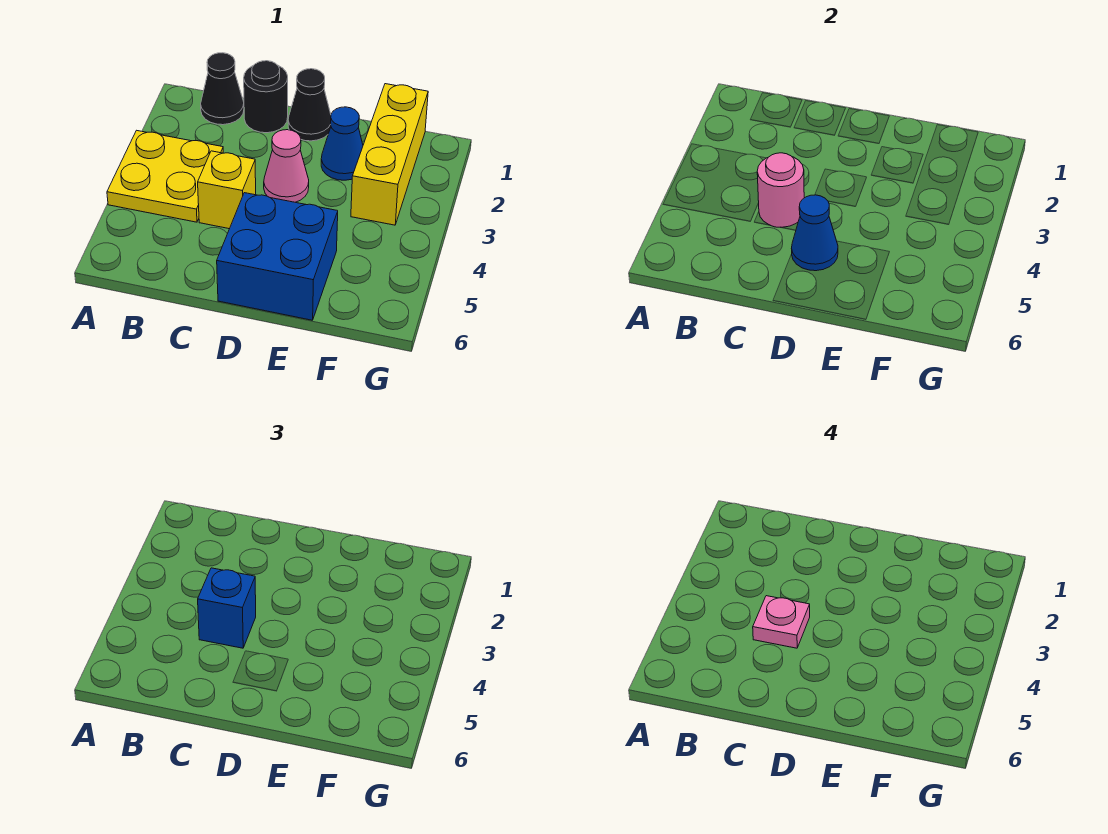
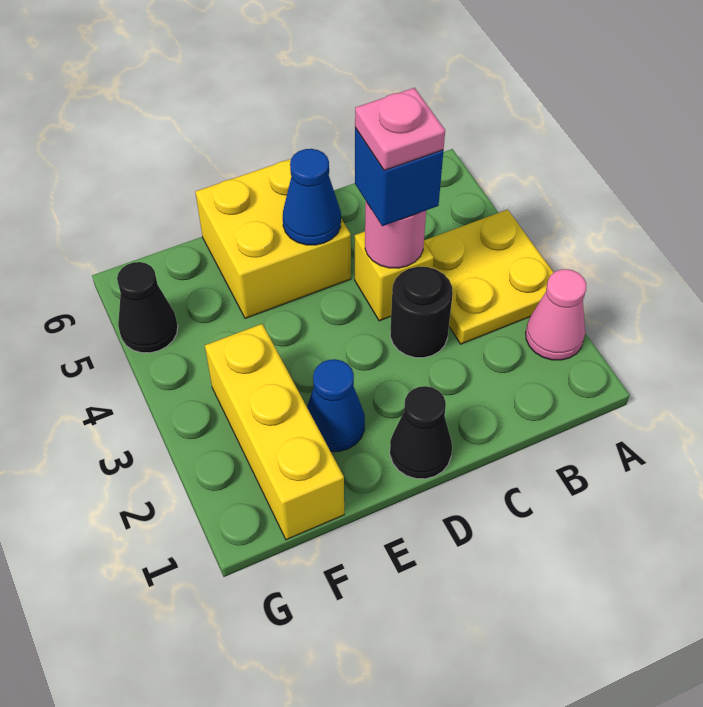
black 1x1 cone [201,53,244,125] -> black 1x1 cone moved to [117,262,178,353]
black 1x1 round brick [244,61,288,133] -> black 1x1 round brick moved to [390,267,453,358]
pink 1x1 cone [264,130,309,202] -> pink 1x1 cone moved to [526,269,586,360]
blue 2x2 brick [217,193,338,320] -> yellow 2x2 brick [195,159,351,318]

